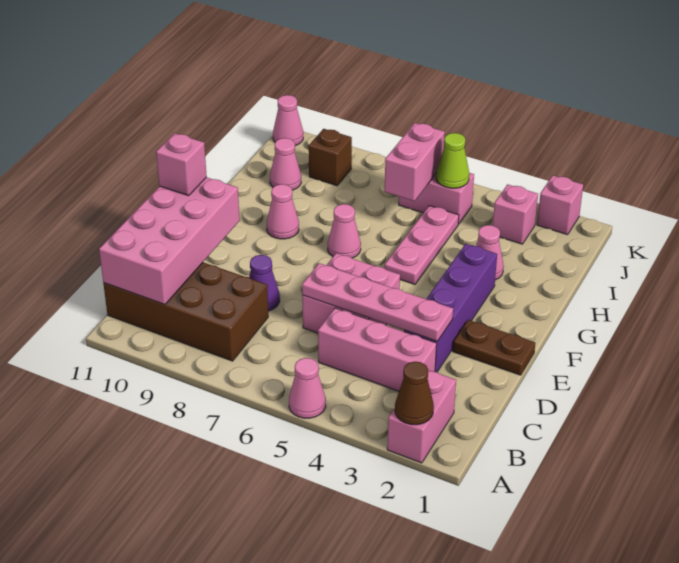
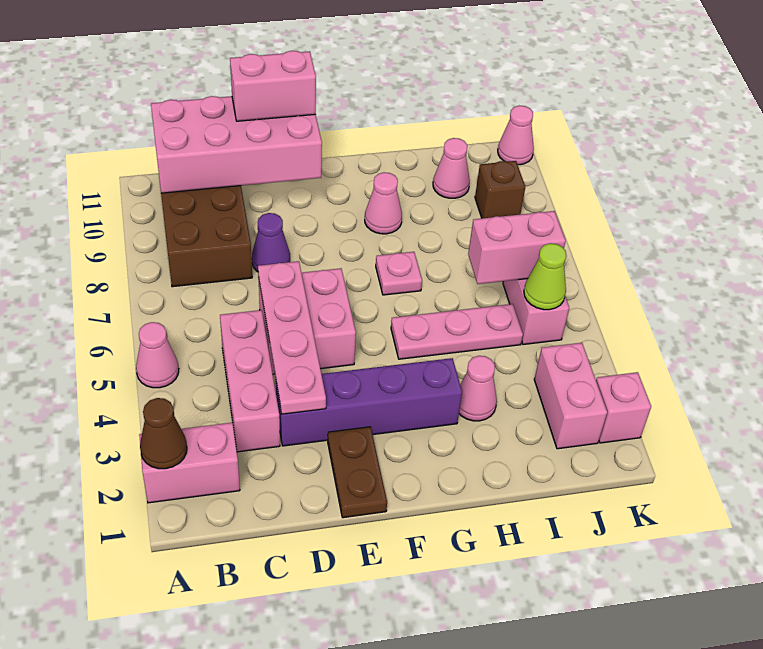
pink 1x1 brick [156,133,207,196] -> pink 1x2 brick [230,51,316,121]
pink 1x1 cone [328,204,361,258] -> pink 1x1 plate [376,252,422,295]
pink 1x1 brick [493,184,538,244] -> pink 1x2 brick [534,343,607,449]

